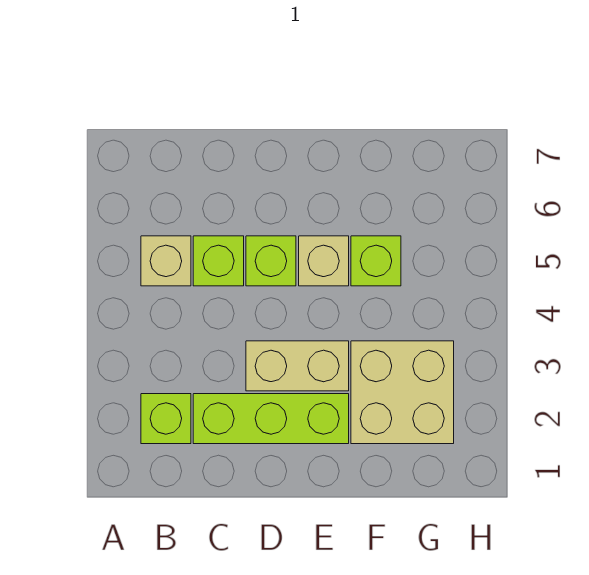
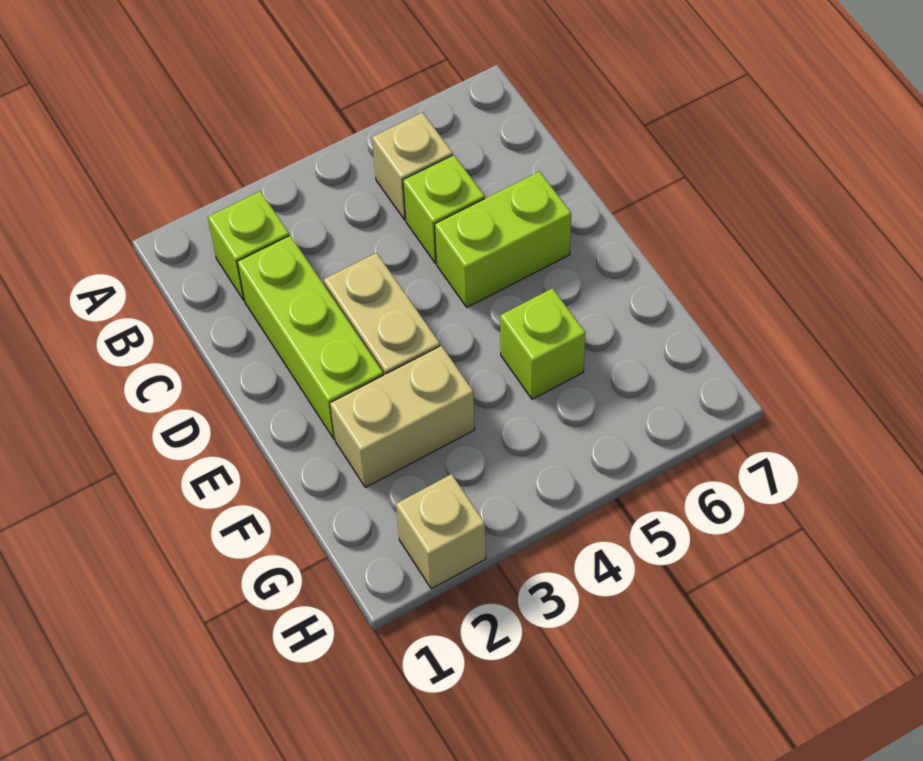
lime 1x1 brick [246,236,296,286] -> lime 1x2 brick [435,171,571,307]
tan 1x1 brick [299,236,349,286] -> tan 1x1 brick moved to [396,474,486,589]
tan 2x2 brick [351,341,454,444] -> tan 1x2 brick [330,346,475,488]

